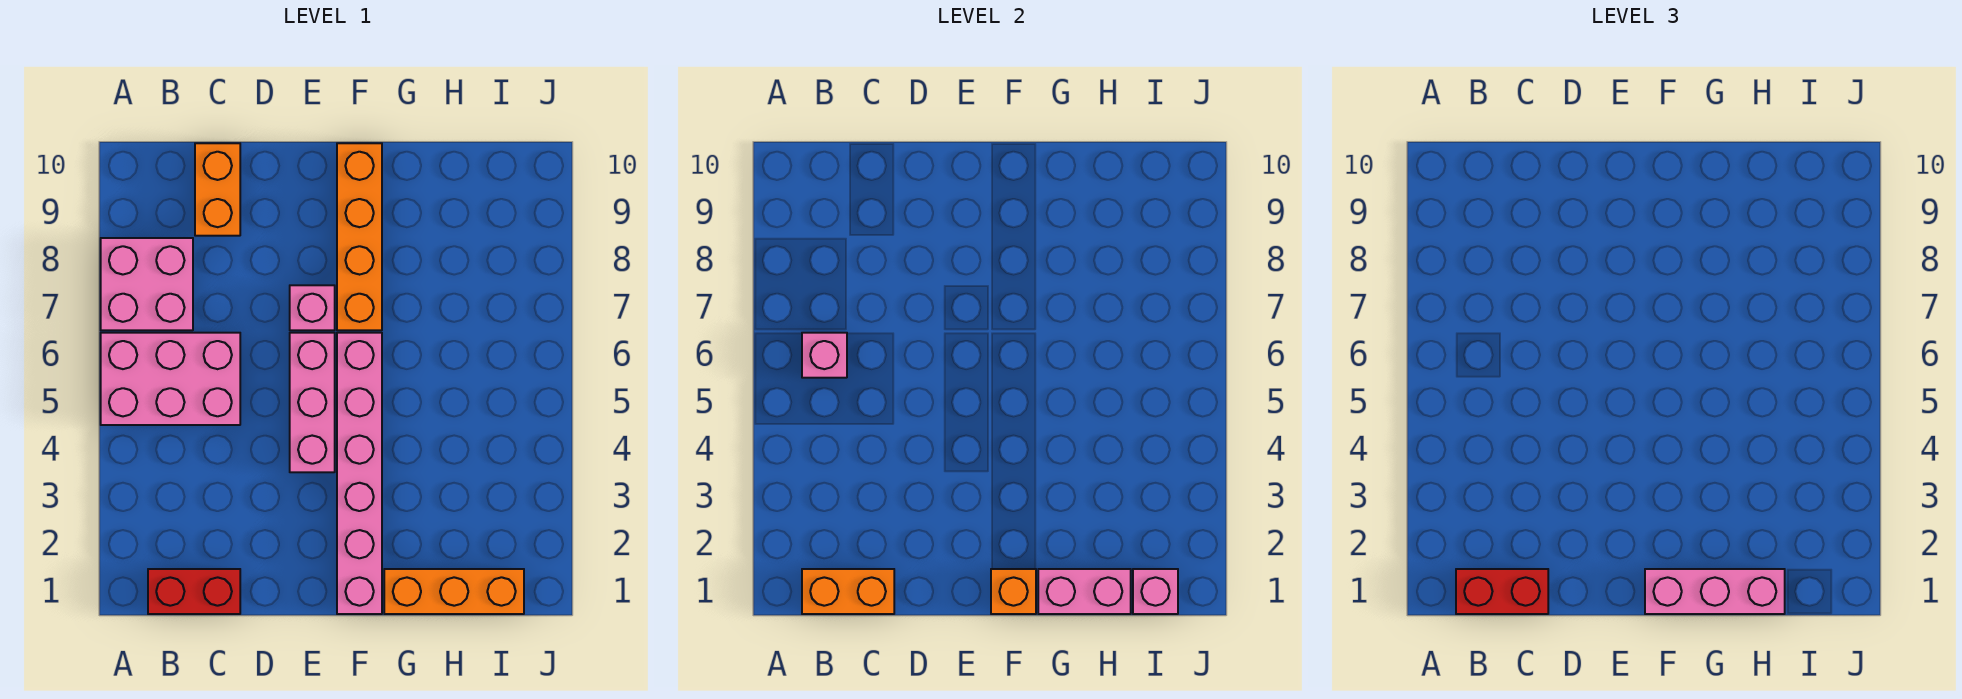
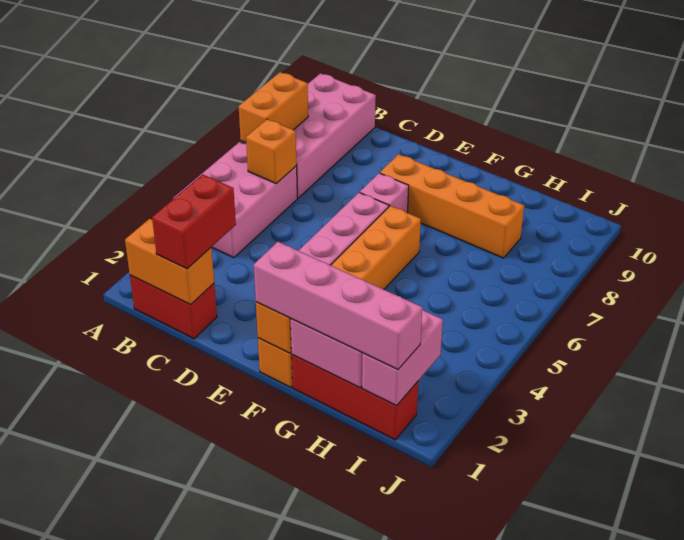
pink 2x3 brick [101,333,240,425] -> pink 2x3 brick turned to [173,142,297,258]
pink 2x2 brick [101,238,193,330] -> pink 2x4 brick [241,73,376,198]
red 1x2 brick [1456,569,1548,614] -> red 1x2 brick turned to [152,174,236,269]
pink 1x1 brick [802,333,847,378] -> orange 1x1 brick [246,119,297,184]
orange 1x2 brick [195,143,240,236] -> orange 1x2 brick moved to [239,72,308,143]
pink 1x6 brick [337,333,382,614] -> orange 1x6 brick [258,206,421,387]
pink 1x3 brick [1645,569,1785,614] -> pink 1x4 brick [254,242,422,370]
orange 1x4 brick [337,143,382,330] -> orange 1x4 brick turned to [380,154,524,258]
orange 1x3 brick [384,569,524,614] -> red 1x3 brick [292,355,418,440]
pink 1x1 brick [1133,569,1178,614] -> pink 1x2 brick [362,310,443,406]

